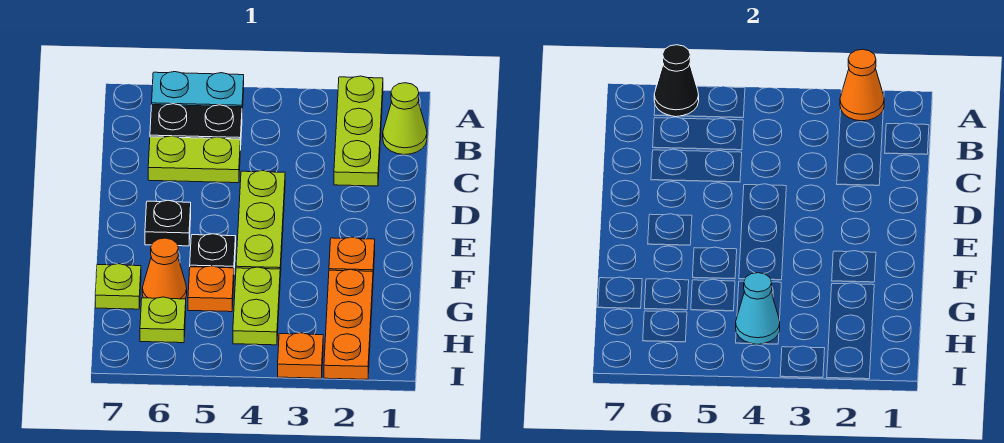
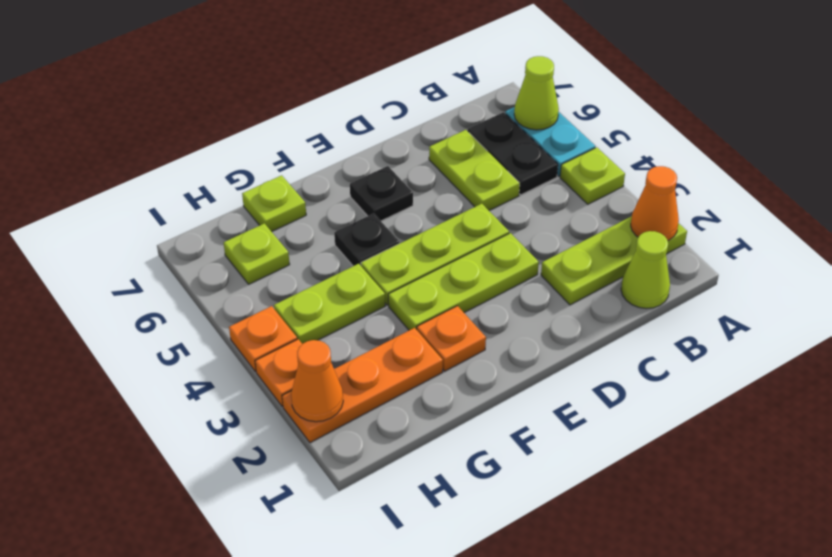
none -> lime 1x1 plate [560,148,625,204]
black 1x1 cone [654,45,699,117] -> lime 1x1 cone [514,56,559,130]
none -> lime 1x3 plate [388,233,539,330]
orange 1x1 plate [188,266,234,312] -> orange 1x1 plate moved to [229,306,297,372]
orange 1x1 cone [142,238,187,299] -> orange 1x1 cone moved to [291,340,343,422]
cyan 1x1 cone [736,273,780,344] -> none

